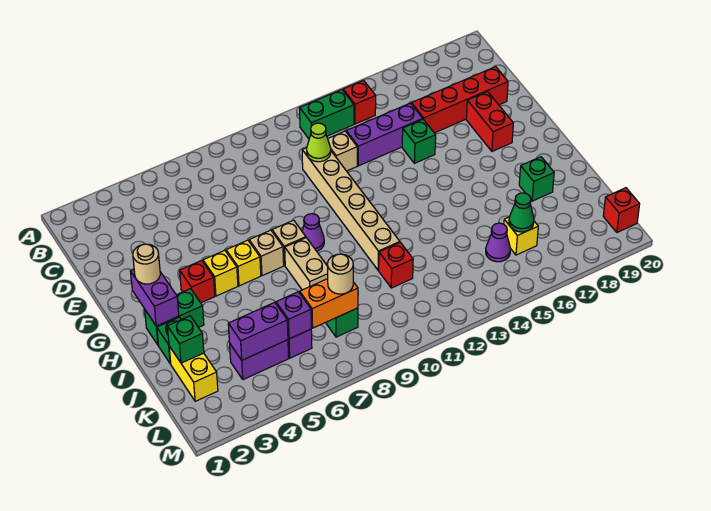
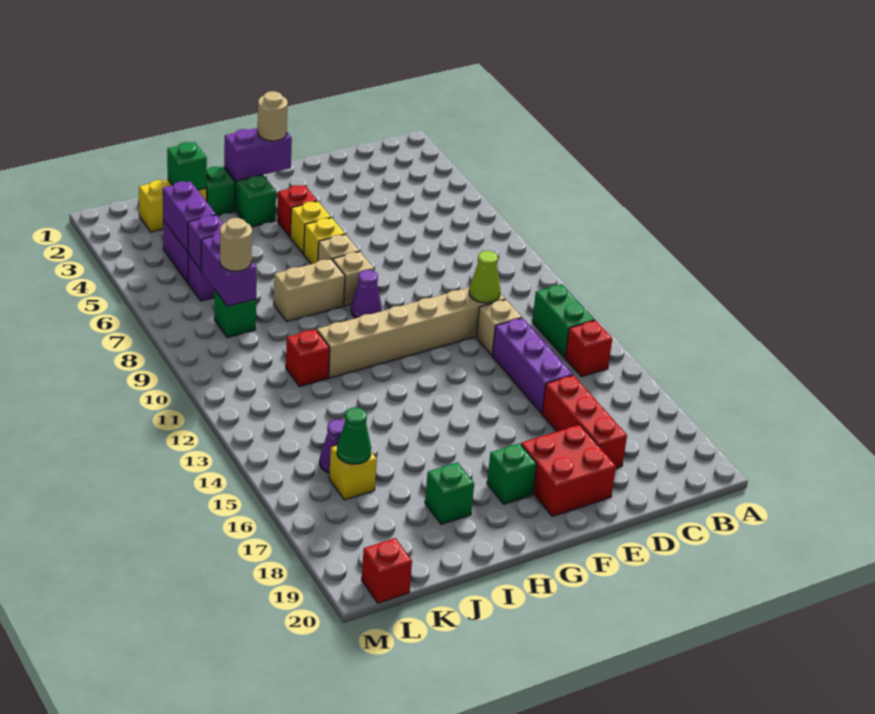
red 1x4 brick [411,67,508,133] -> red 1x3 brick [542,375,627,468]
green 1x1 brick [402,119,436,163] -> green 1x1 brick moved to [487,443,537,504]
red 1x2 brick [466,92,513,151] -> red 2x2 brick [521,425,616,516]
orange 1x2 brick [300,279,358,328] -> purple 1x2 brick [201,233,257,306]

